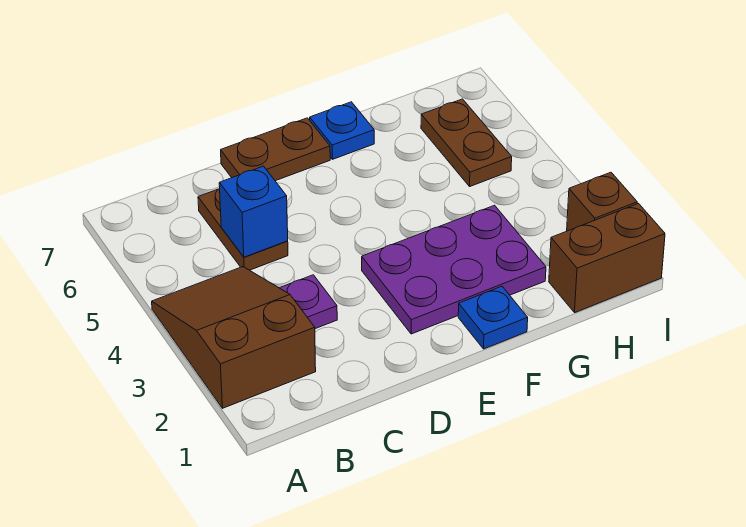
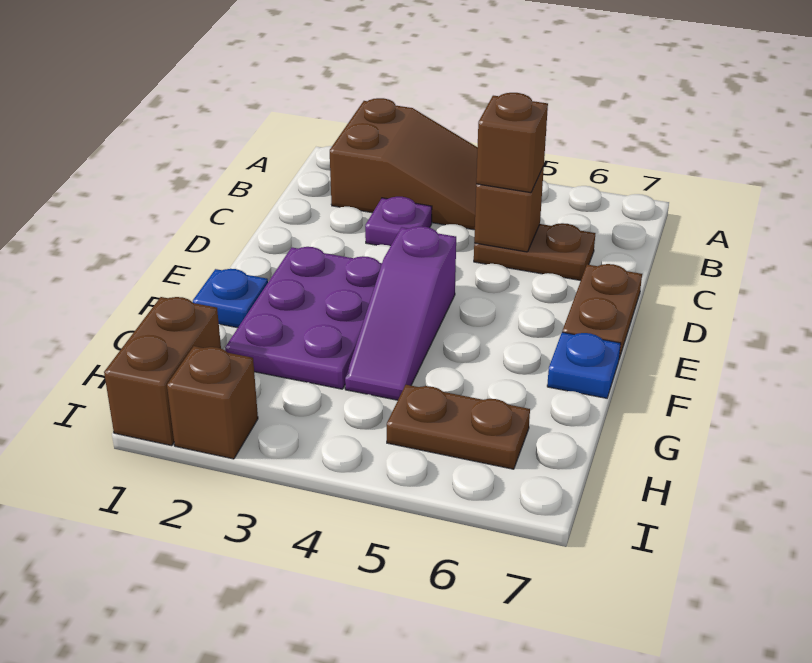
blue 1x1 brick [219,166,288,257] -> brown 1x1 brick [474,167,544,252]
none -> brown 1x1 brick [476,93,548,193]
none -> purple 1x3 slope [345,226,456,400]

